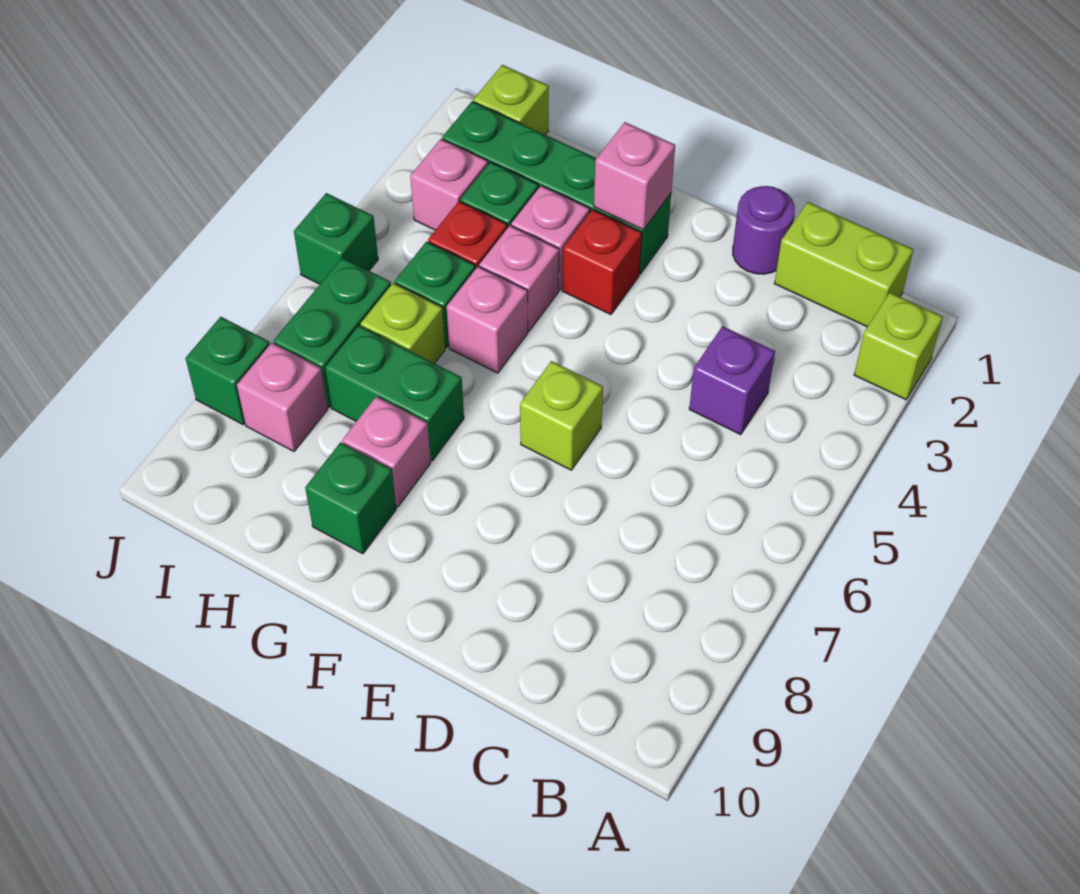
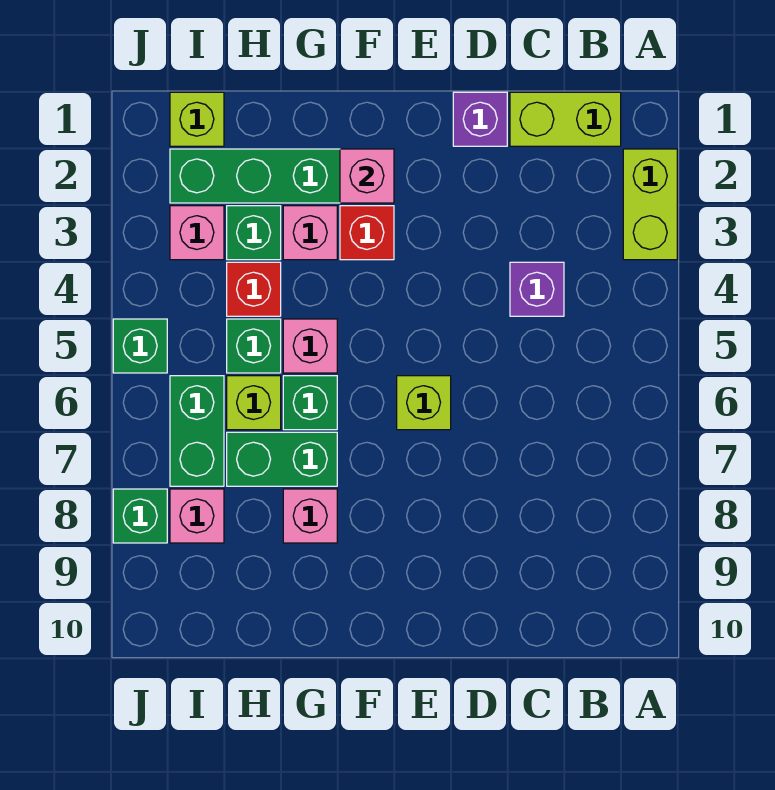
lime 1x1 brick [854,293,943,400] -> lime 1x2 brick [623,149,677,260]
purple 1x1 round brick [733,186,795,274] -> purple 1x1 brick [453,92,507,146]
pink 1x1 brick [479,226,559,331] -> none
green 1x1 brick [305,442,396,554] -> green 1x1 brick moved to [283,376,337,430]

